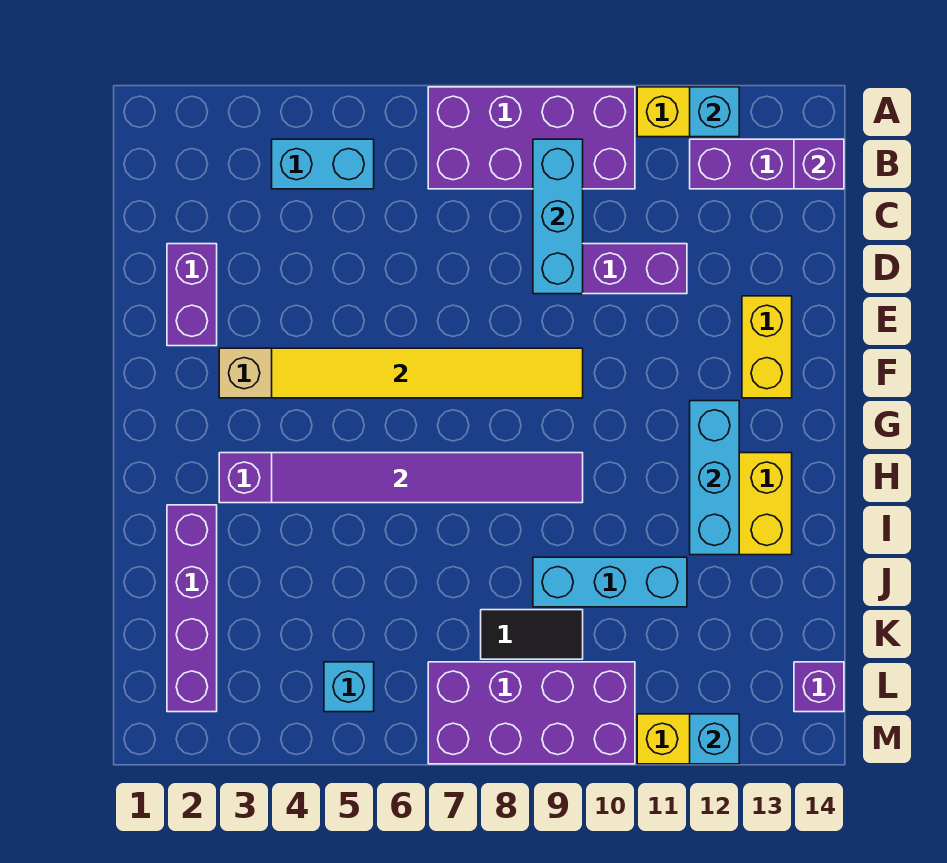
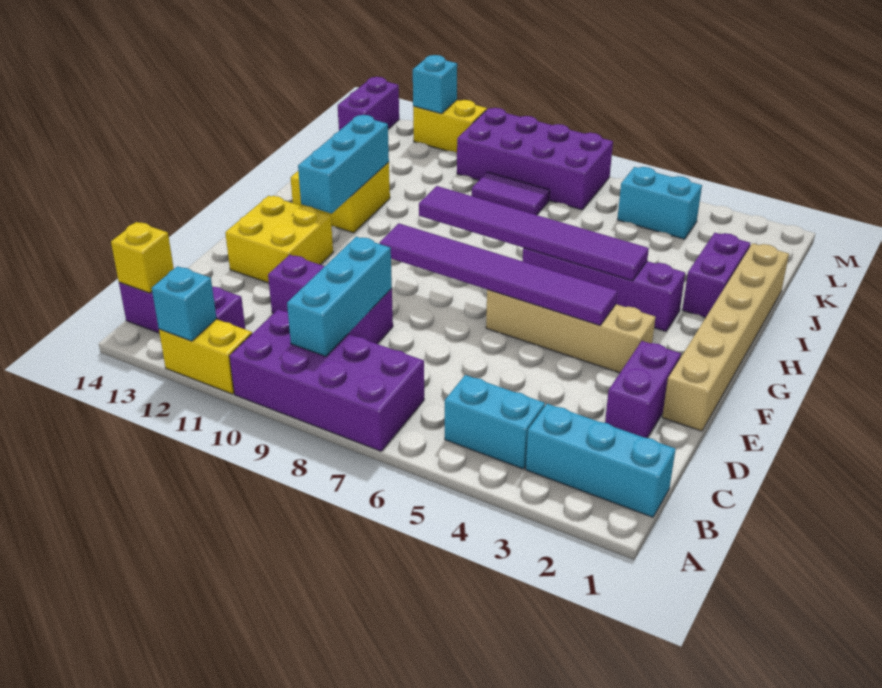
purple 1x1 brick [794,139,844,189] -> yellow 1x1 brick [111,222,174,293]
none -> tan 1x6 brick [662,243,789,431]
yellow 1x2 brick [742,296,792,398] -> yellow 2x2 brick [225,196,333,283]
yellow 1x6 tile [272,348,583,398] -> purple 1x6 tile [380,223,617,325]
purple 1x4 brick [167,505,217,712] -> purple 1x2 brick [682,233,750,317]
cyan 1x3 brick [533,557,687,607] -> cyan 1x3 brick moved to [526,404,676,517]
black 1x2 tile [481,610,583,659] -> purple 1x2 tile [472,172,550,215]
cyan 1x1 brick [324,662,374,712] -> cyan 1x2 brick [617,167,702,239]
purple 1x1 brick [794,662,844,712] -> purple 1x2 brick [338,77,399,131]

